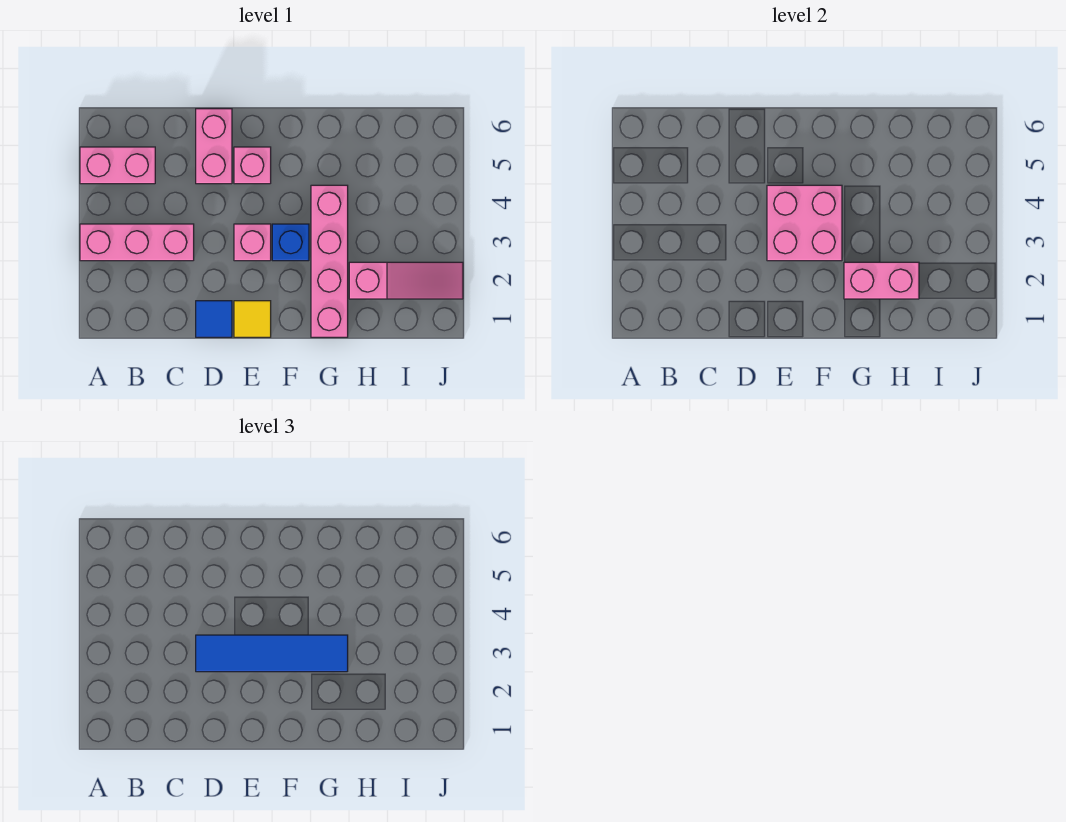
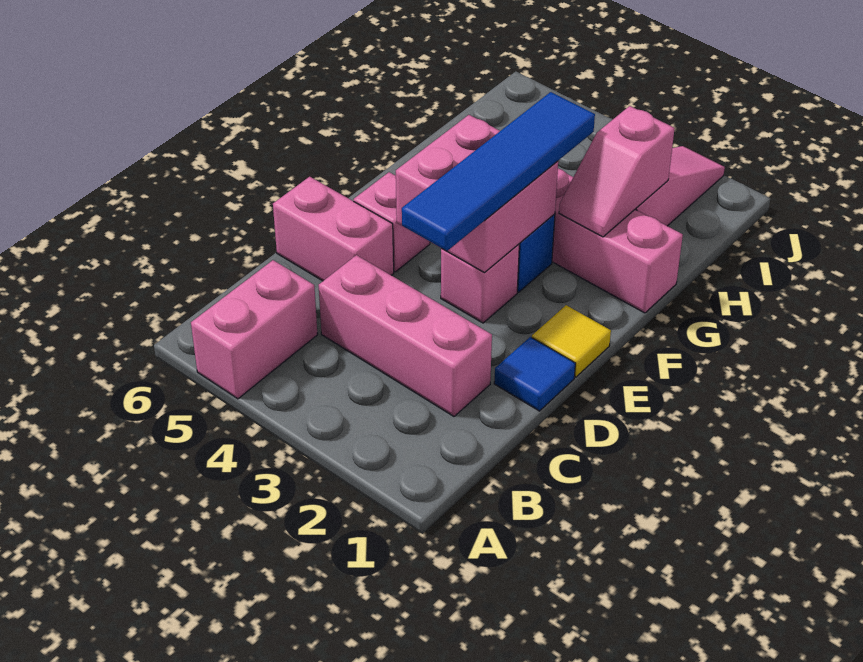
pink 1x3 brick [80,224,194,261] -> pink 1x3 brick turned to [319,255,492,416]
pink 1x2 brick [844,262,919,299] -> pink 1x2 slope [559,106,675,237]

